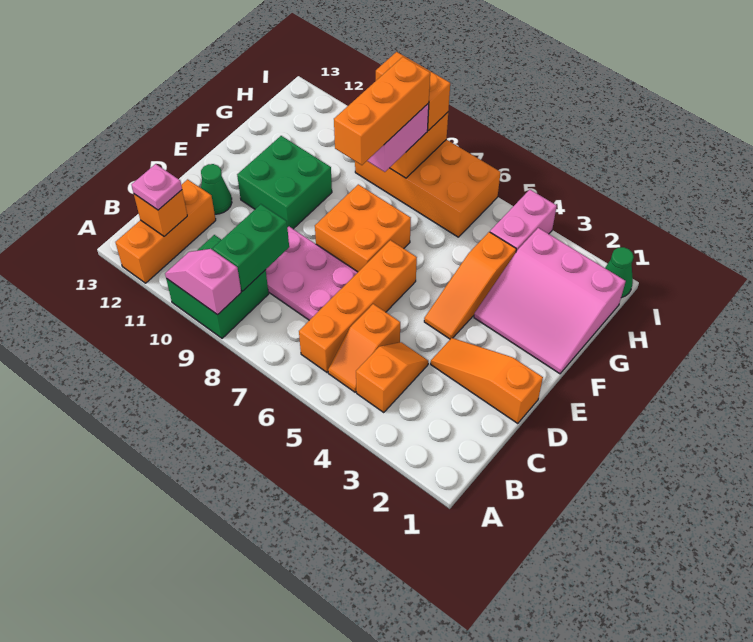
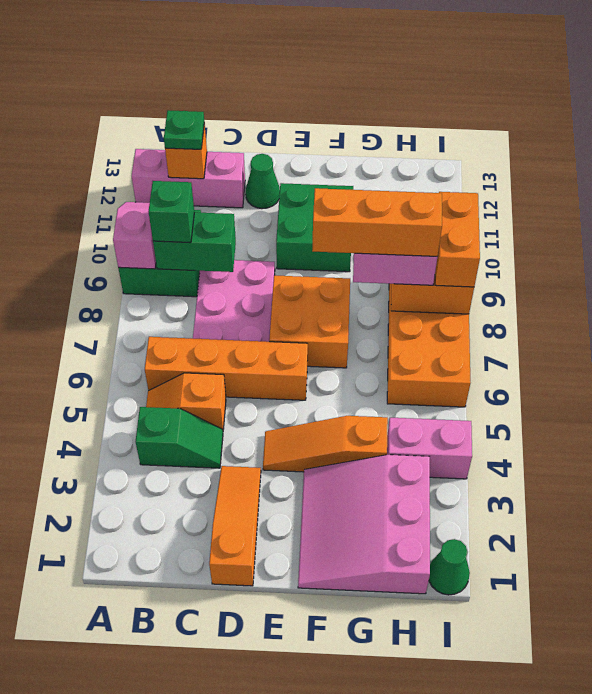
orange 1x3 brick [115,179,216,283] -> pink 1x3 brick [132,149,245,208]
orange 1x2 slope [356,342,428,412] -> green 1x2 slope [135,407,223,468]
none -> green 1x1 brick [149,181,194,243]
pink 1x1 plate [132,164,182,210] -> green 1x1 plate [164,110,204,149]

